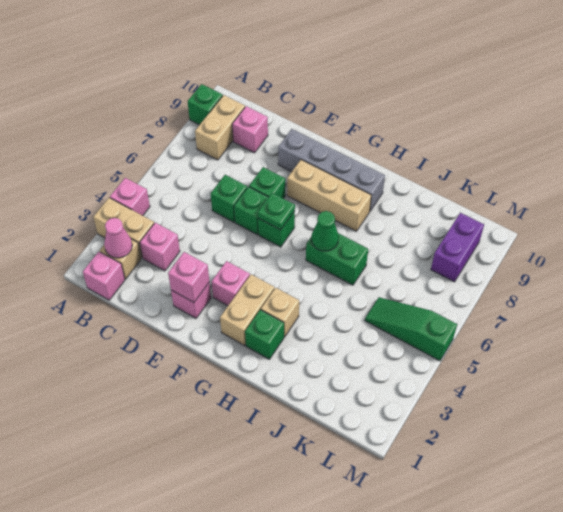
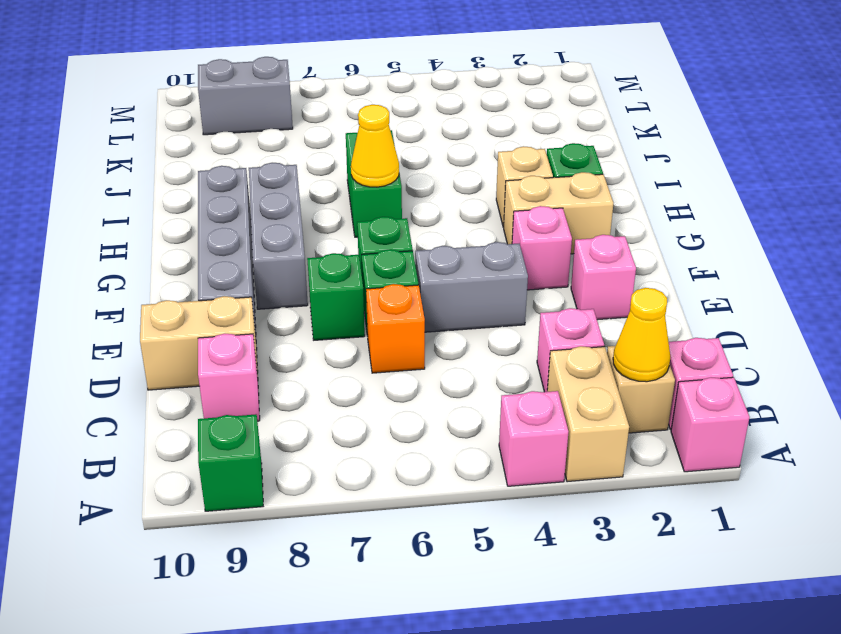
pink 1x1 cone [104,218,132,258] -> yellow 1x1 cone [613,288,670,382]
tan 1x2 brick [195,95,245,160] -> tan 1x2 brick moved to [140,296,258,390]
green 1x1 brick [211,175,247,222] -> orange 1x1 brick [366,284,425,373]
pink 1x1 brick [168,252,209,302] -> pink 1x1 brick moved to [671,377,750,472]
none -> grey 1x2 brick [415,242,528,332]
green 1x1 plate [258,193,295,230] -> none
tan 1x3 brick [287,160,371,231] -> grey 1x3 brick [249,163,308,309]
green 1x1 cone [311,211,339,251] -> yellow 1x1 cone [351,105,399,187]
green 1x3 slope [365,297,457,361] -> none
purple 1x2 brick [431,213,484,282] -> grey 1x2 brick [198,57,293,135]

